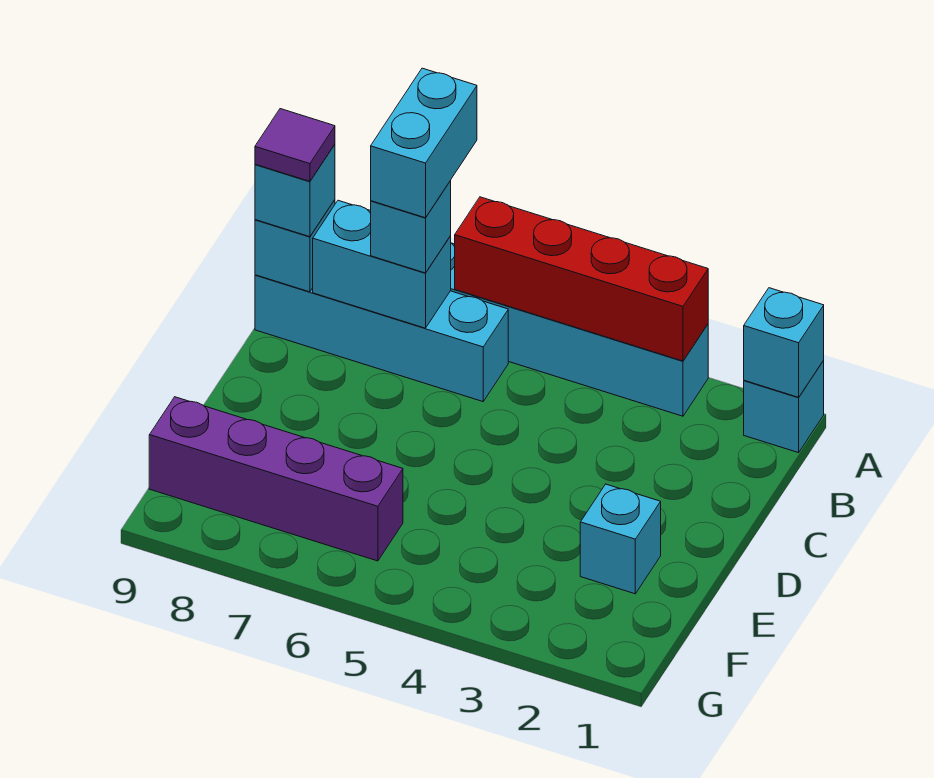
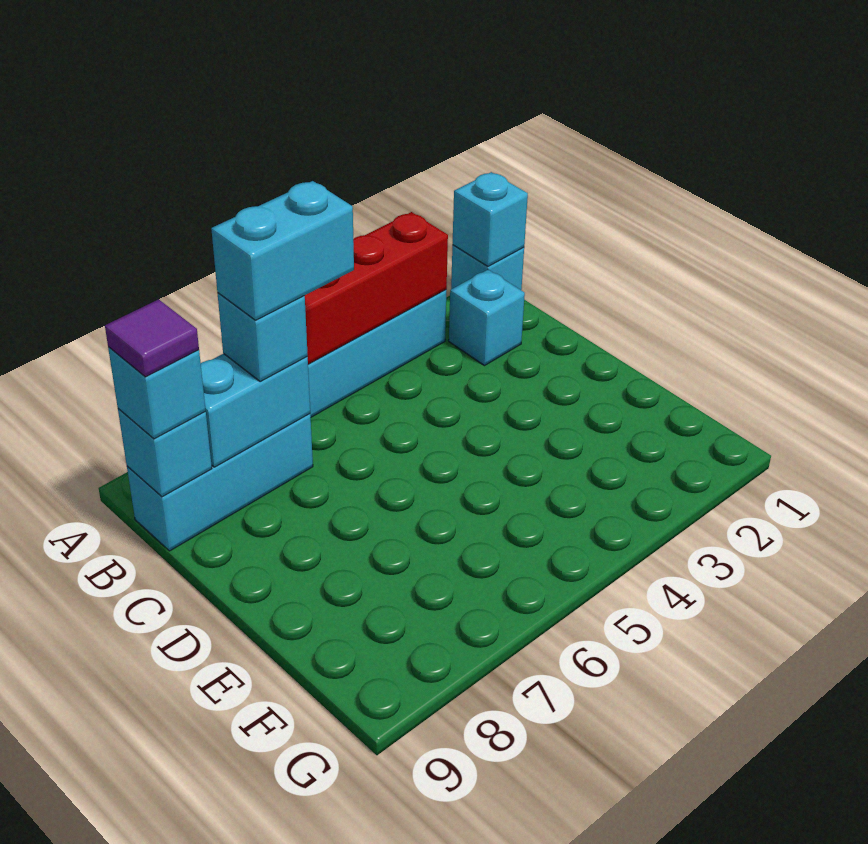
cyan 1x2 brick [371,68,477,218] -> cyan 1x2 brick turned to [211,181,354,320]
cyan 1x4 brick [255,275,508,401] -> cyan 1x3 brick [127,414,313,551]
cyan 1x1 brick [580,484,661,594] -> cyan 1x1 brick moved to [449,270,525,365]
purple 1x4 brick [149,397,403,561] -> none

